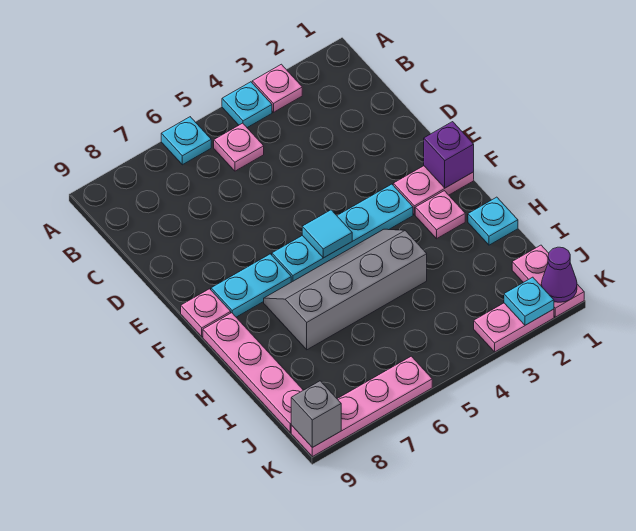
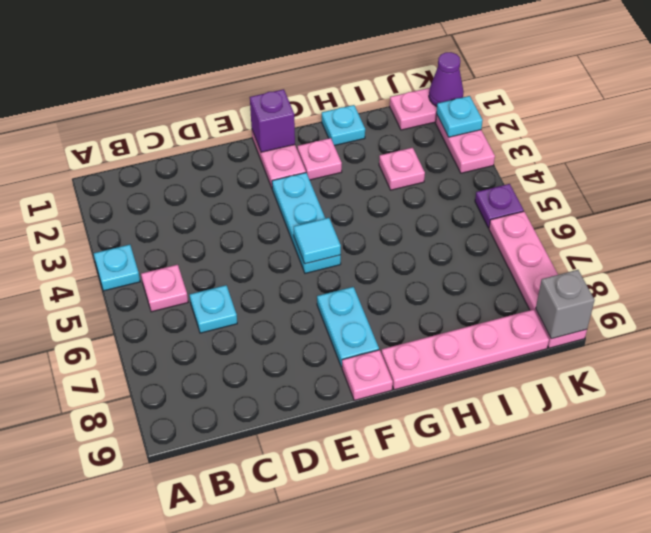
pink 1x1 plate [252,64,302,112] -> pink 1x1 plate moved to [379,148,425,190]
cyan 1x1 plate [161,117,211,165] -> cyan 1x1 plate moved to [190,285,237,333]
cyan 1x4 plate [272,184,413,282] -> cyan 1x3 plate [272,173,341,273]
grey 2x4 slope [264,229,427,350] -> none
none -> purple 1x1 plate [475,184,524,228]

